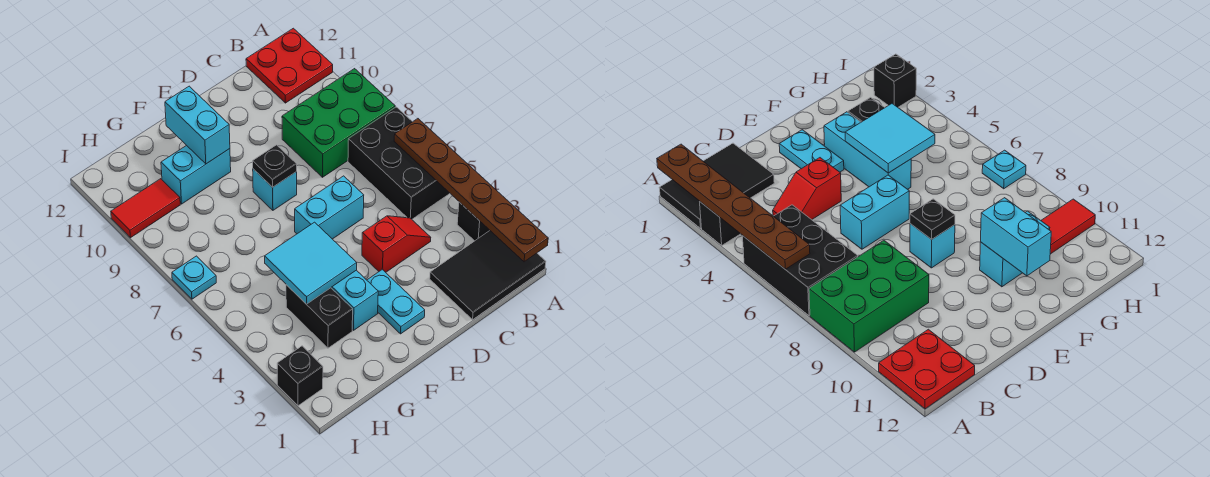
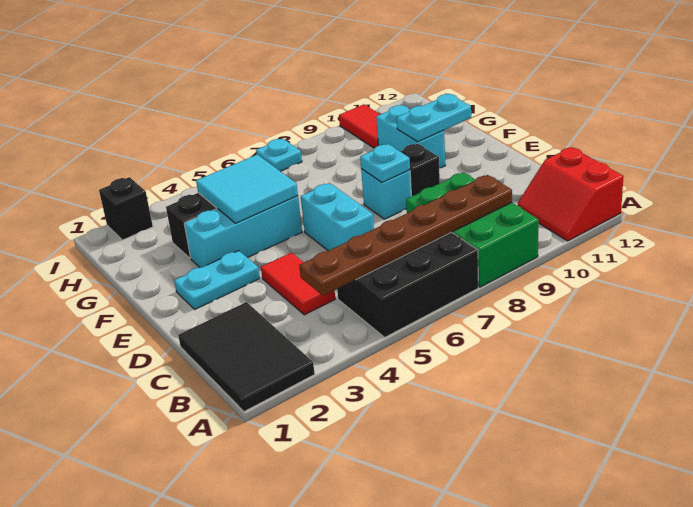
brown 1x6 plate [394,119,548,262] -> brown 1x6 plate moved to [299,175,512,296]
black 1x1 brick [457,202,490,241] -> black 1x1 brick moved to [400,144,440,196]
red 2x2 plate [246,28,333,103] -> red 2x2 slope [518,147,624,241]
red 1x2 slope [362,216,431,272] -> red 1x2 tile [261,253,335,315]
black 1x1 plate [253,145,297,187] -> cyan 1x1 plate [360,144,410,183]
cyan 1x2 brick [165,86,230,164] -> cyan 1x2 plate [396,94,471,142]

